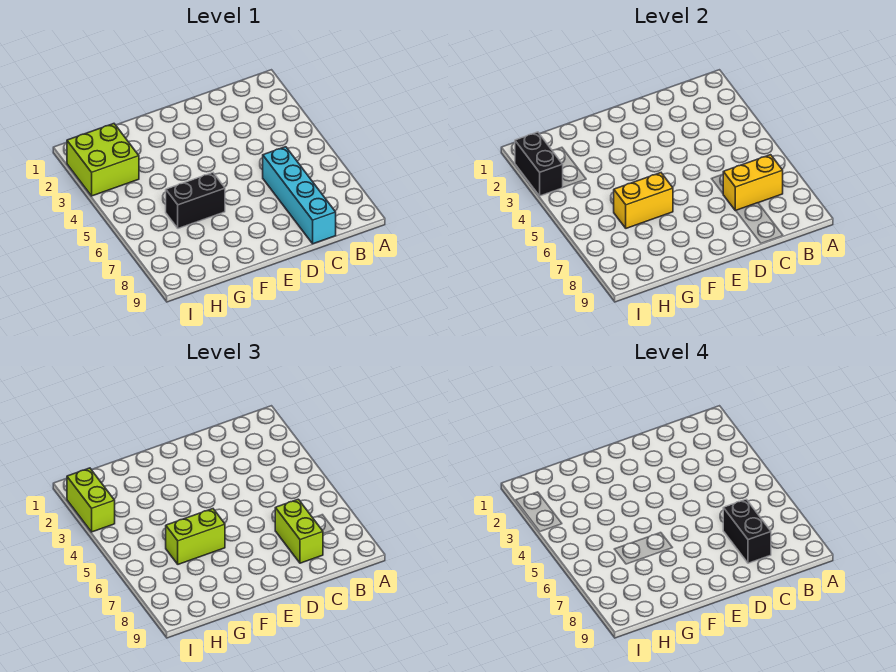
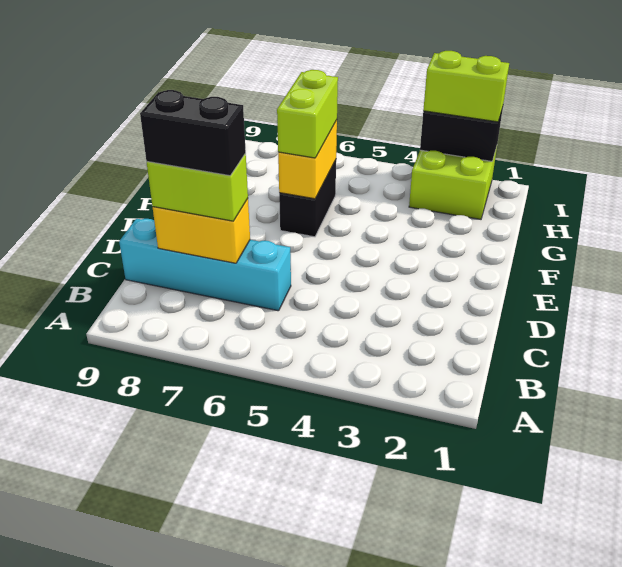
yellow 1x2 brick [723,155,783,211] -> yellow 1x2 brick turned to [153,199,250,263]

